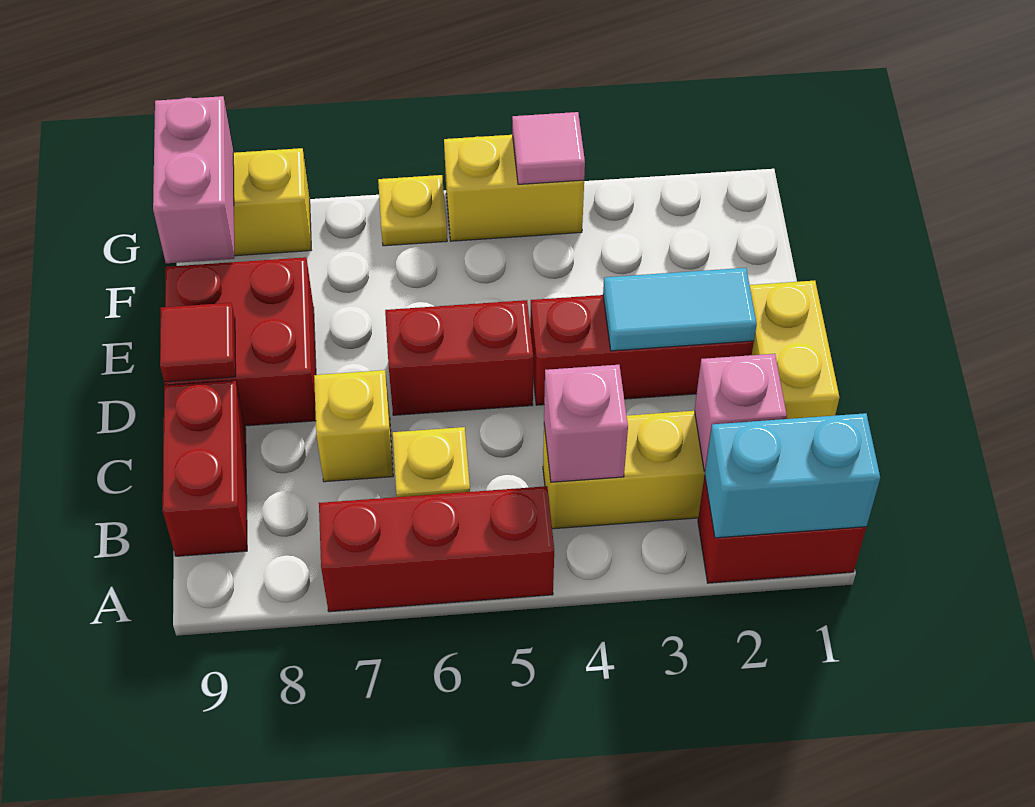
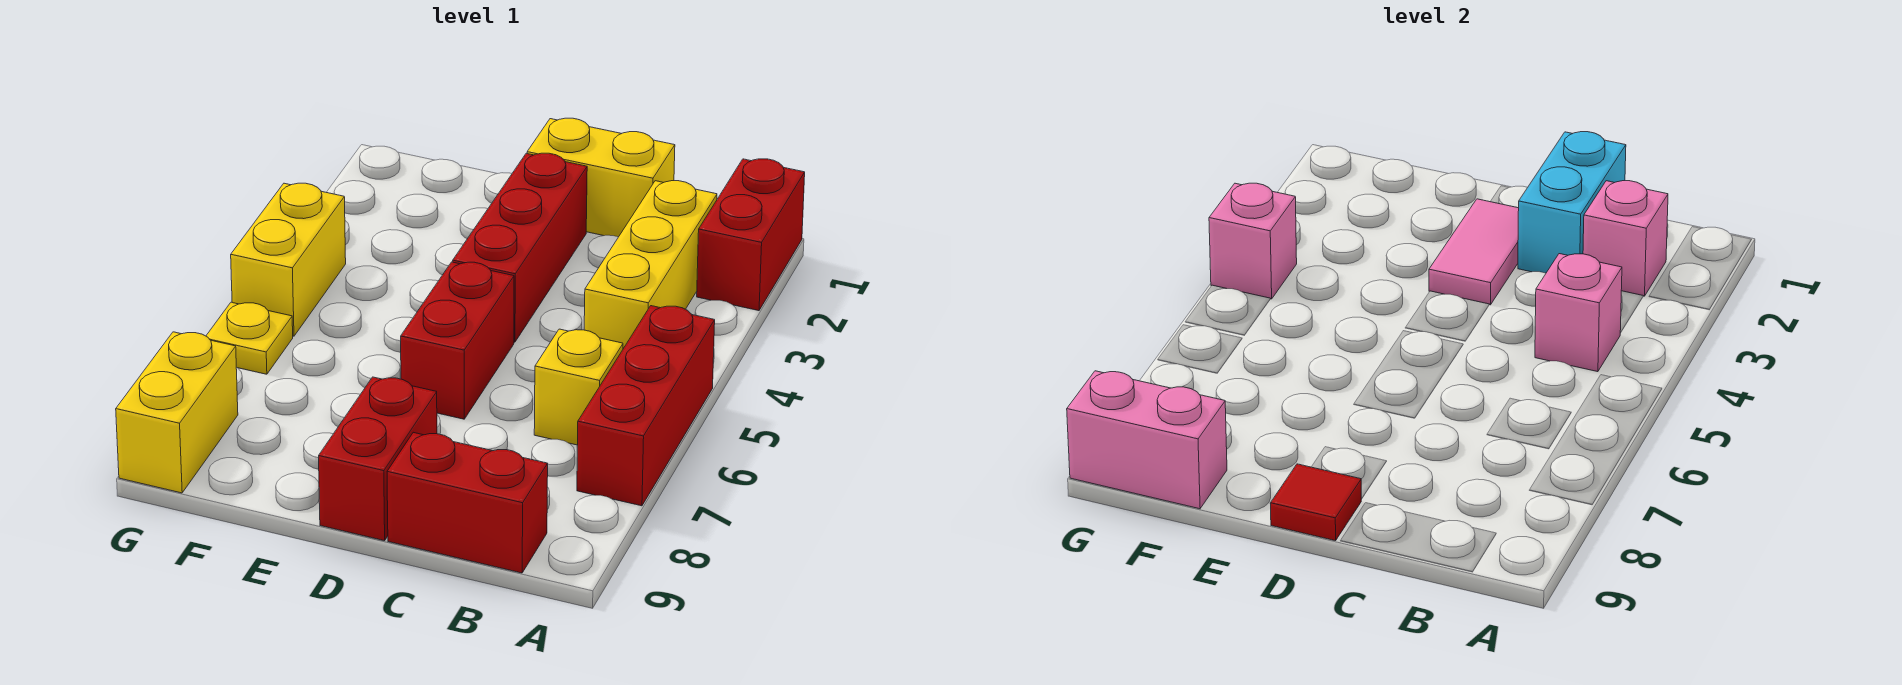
cyan 1x2 brick [705,413,880,538] -> cyan 1x2 brick moved to [1518,132,1626,273]
yellow 1x1 brick [314,370,393,482] -> none
cyan 1x2 tile [603,268,757,351] -> pink 1x2 tile [1429,199,1519,305]
red 2x2 brick [164,257,316,426] -> red 1x2 brick [319,377,437,541]
pink 1x1 tile [512,112,585,184] -> pink 1x1 brick [1209,183,1297,299]

